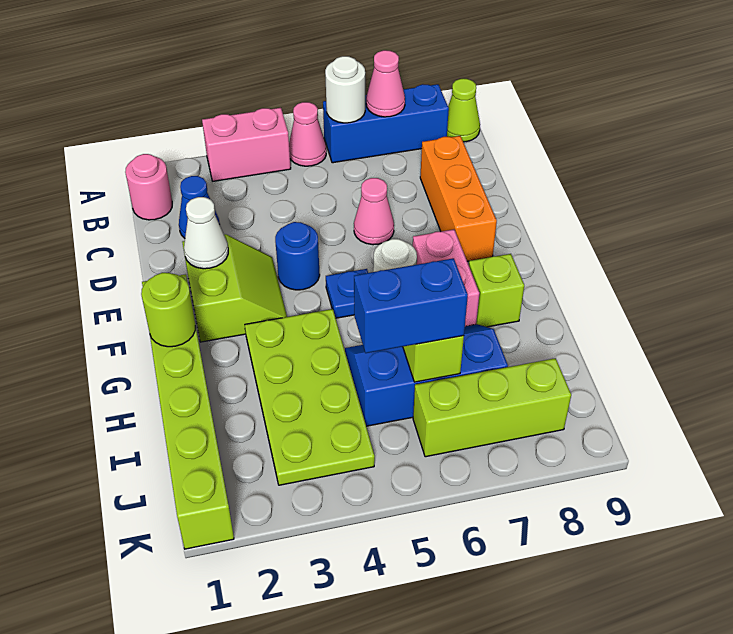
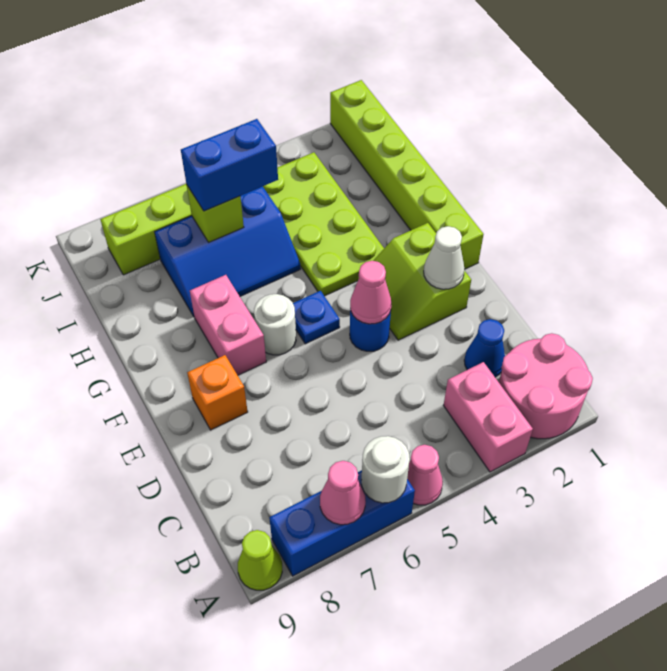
pink 1x2 brick [202,108,291,181] -> pink 1x2 brick turned to [444,362,533,472]
pink 1x1 round brick [125,154,172,220] -> pink 2x2 round brick [499,333,593,439]
orange 1x3 brick [420,136,497,261] -> orange 1x1 brick [187,355,248,430]
pink 1x1 cone [354,178,394,245] -> pink 1x1 cone moved to [350,261,391,324]
lime 1x1 round brick [141,273,195,347] -> none
lime 1x1 brick [469,254,524,327] -> none

